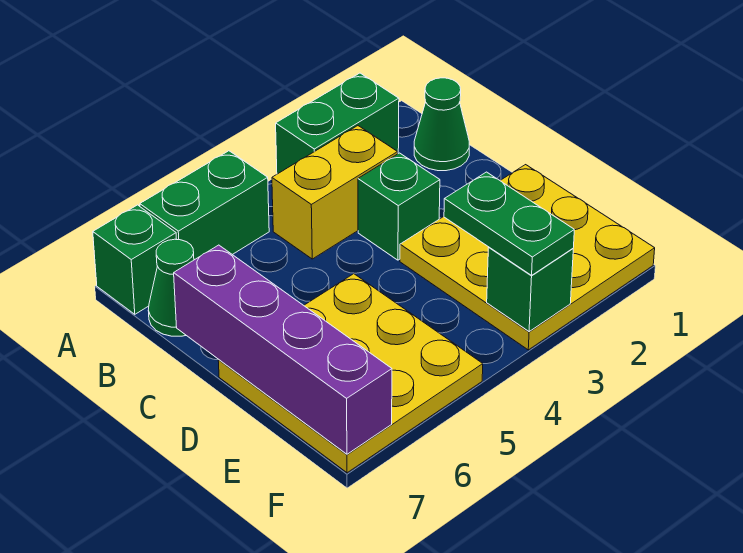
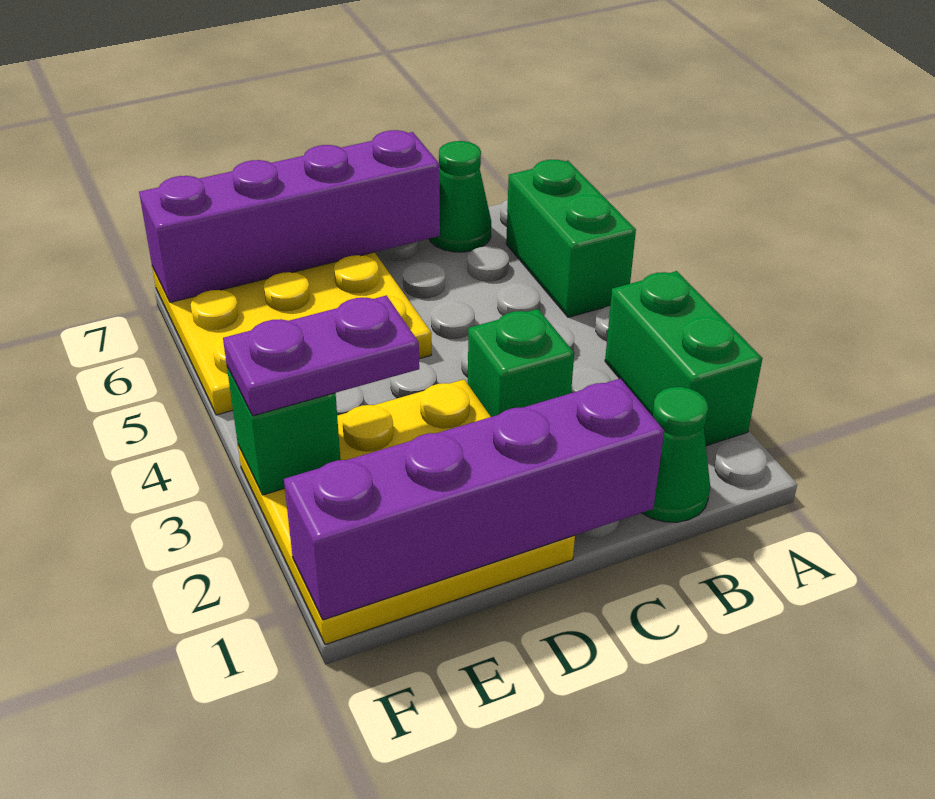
green 1x1 brick [93,205,177,314] -> none
yellow 1x2 brick [272,126,398,259] -> none
none -> purple 1x4 brick [284,379,664,620]
green 1x2 plate [444,172,574,275] -> purple 1x2 plate [223,295,419,416]

